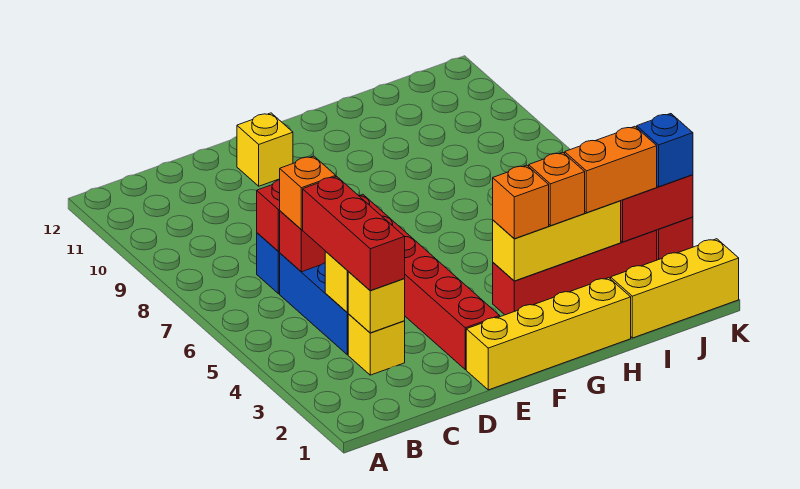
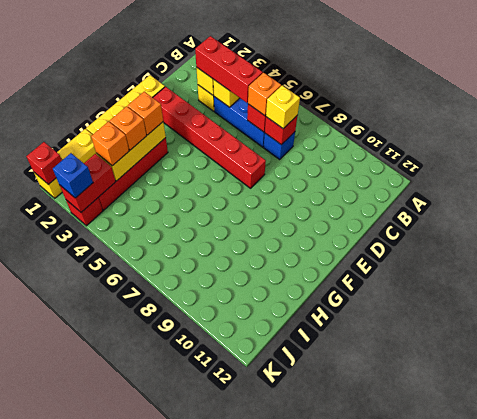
yellow 1x1 brick [237,113,293,186] -> yellow 1x1 brick moved to [266,86,300,129]
orange 1x2 brick [565,126,657,213] -> orange 1x1 brick [91,122,129,166]
none -> red 1x1 brick [26,142,62,185]

